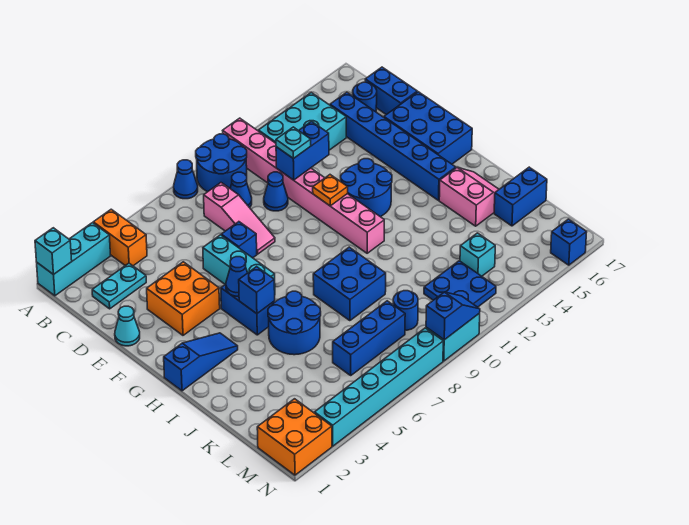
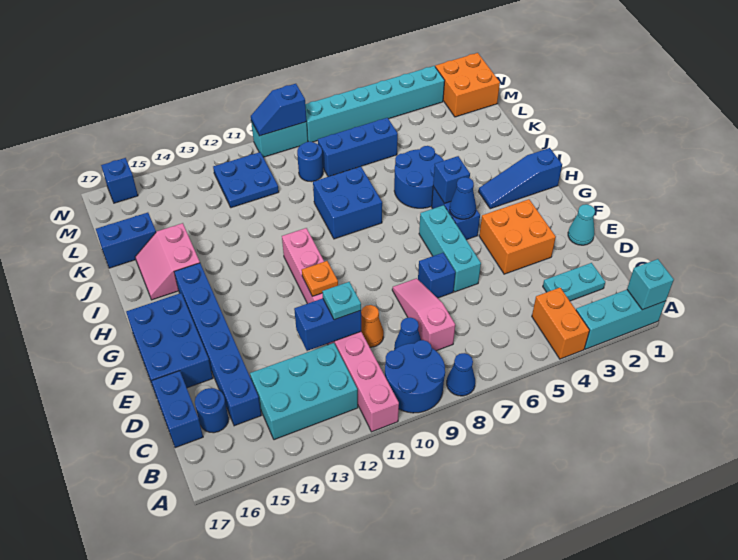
blue 1x1 cone [264,172,288,211] -> orange 1x1 cone [361,305,384,347]
blue 2x2 round brick [341,159,392,217] -> none
cyan 1x1 brick [460,233,495,276] -> none

